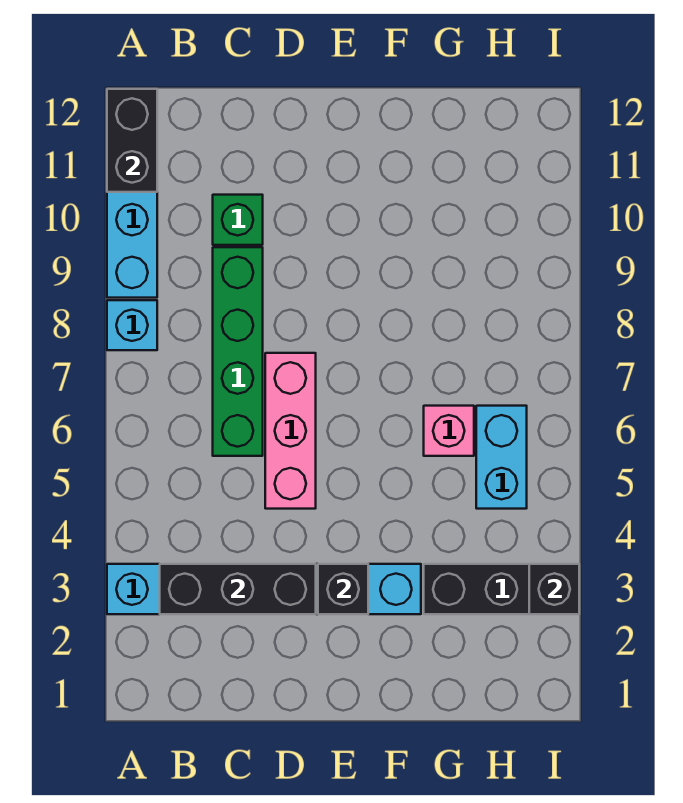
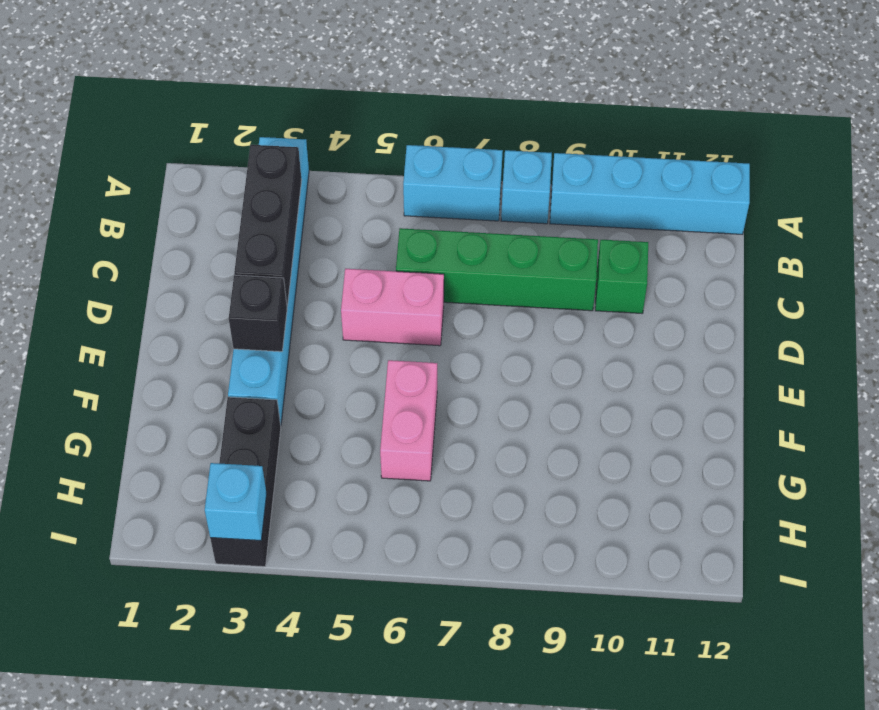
black 1x2 brick [107,89,157,192] -> none
pink 1x3 brick [265,353,316,509] -> pink 1x2 brick [341,269,444,346]
pink 1x1 brick [424,406,474,456] -> pink 1x2 brick [380,360,437,481]
cyan 1x2 brick [476,406,527,509] -> cyan 1x2 brick moved to [403,145,503,221]
black 1x1 brick [529,564,579,614] -> cyan 1x1 brick [205,463,267,541]

